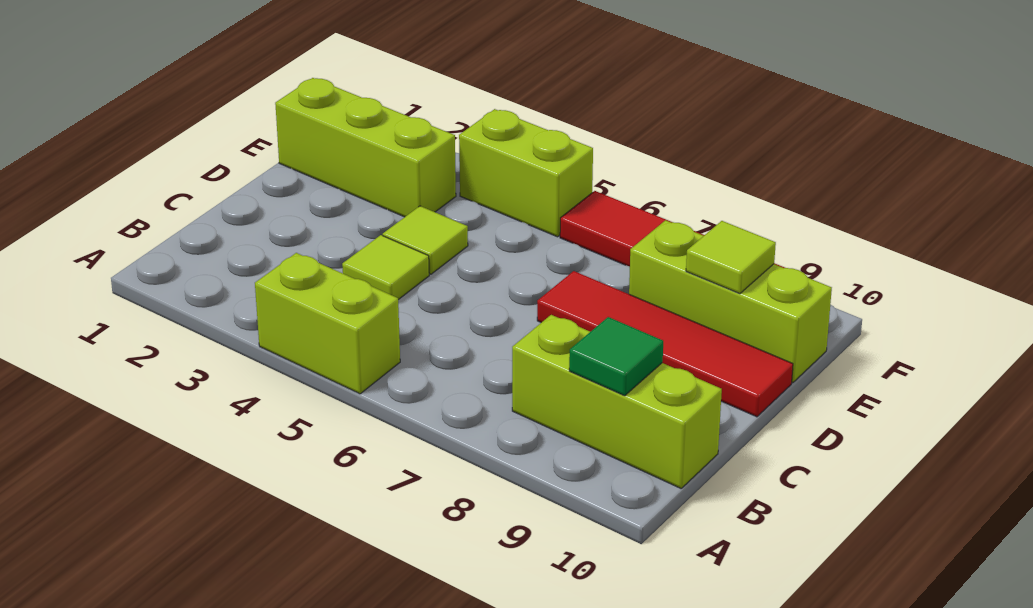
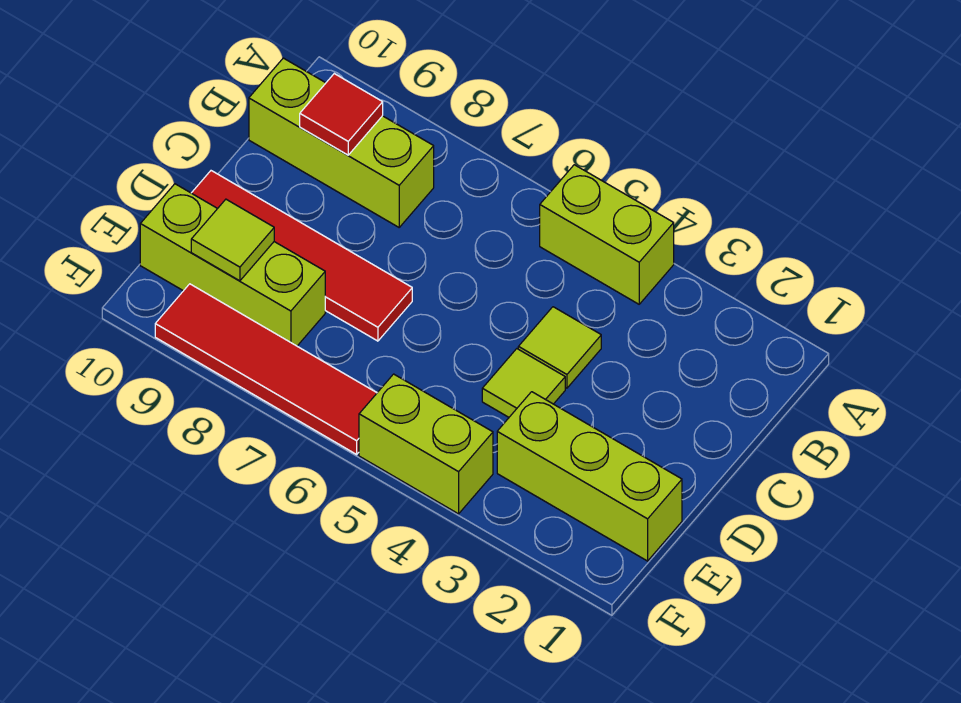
green 1x1 tile [569,317,663,396] -> red 1x1 tile [300,74,383,155]

